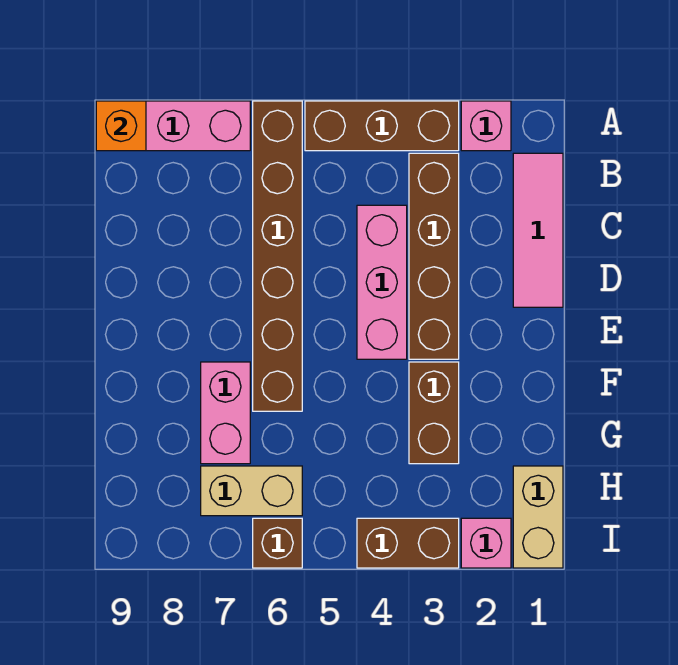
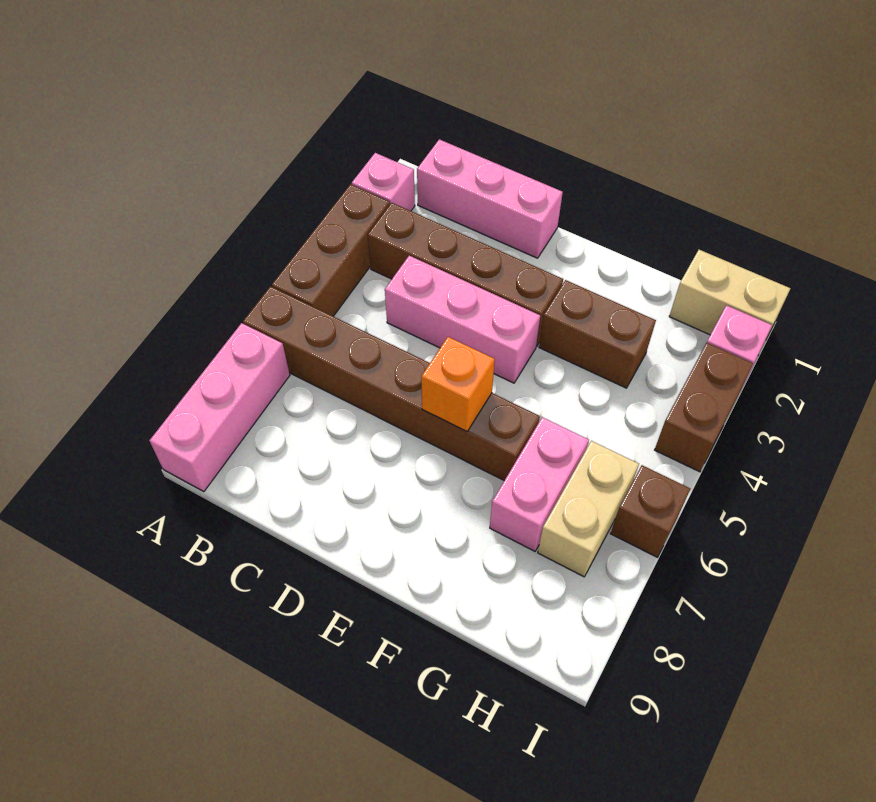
orange 1x1 brick [96,101,146,151] -> orange 1x1 brick moved to [421,337,495,431]
pink 1x3 tile [513,153,563,307] -> pink 1x3 brick [417,139,563,258]
pink 1x2 brick [201,362,250,464] -> pink 1x2 brick turned to [490,417,589,551]

